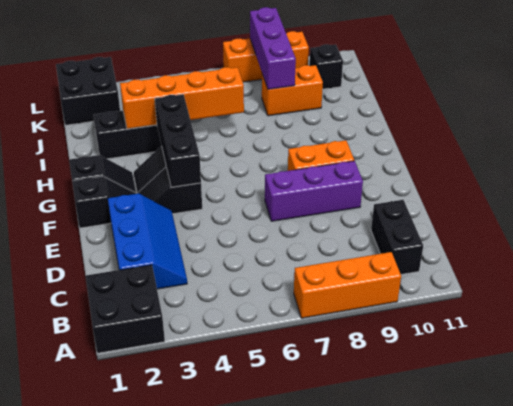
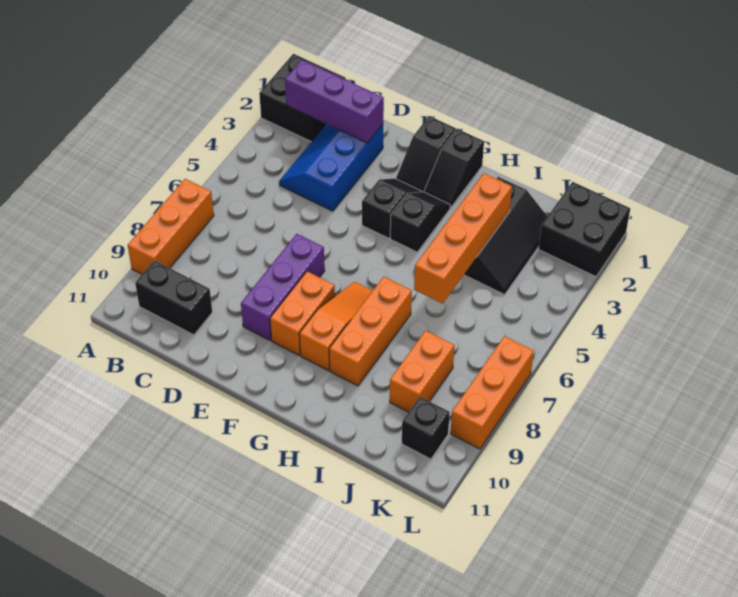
blue 2x3 slope [108,193,187,289] -> blue 2x3 slope turned to [279,124,383,211]
black 1x3 brick [155,94,201,187] -> none
none -> orange 1x3 slope [299,282,372,371]
none -> orange 1x3 brick [329,277,412,386]
purple 1x3 brick [250,7,296,89] -> purple 1x3 brick moved to [285,60,384,143]

